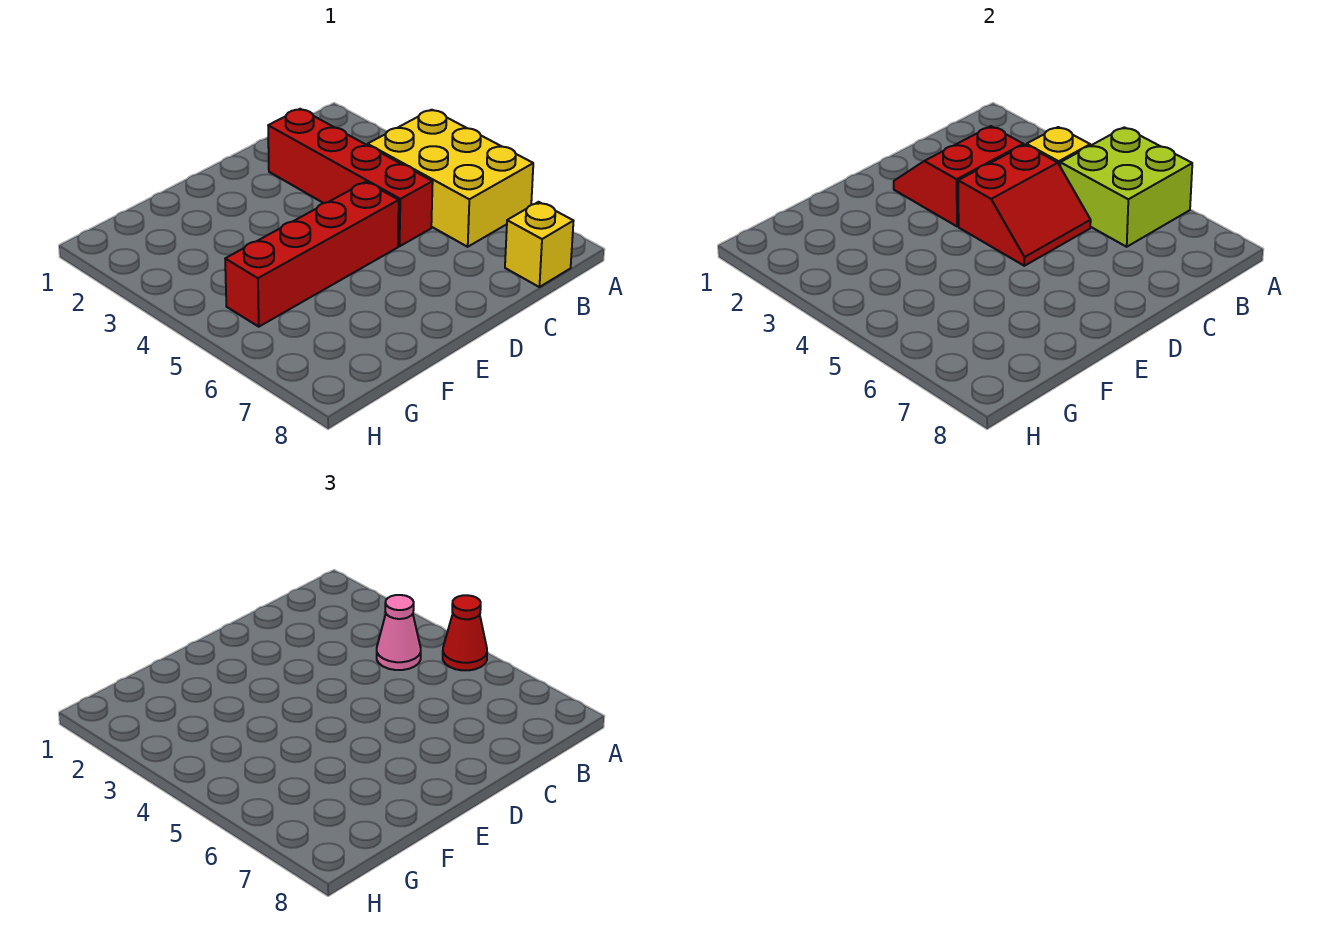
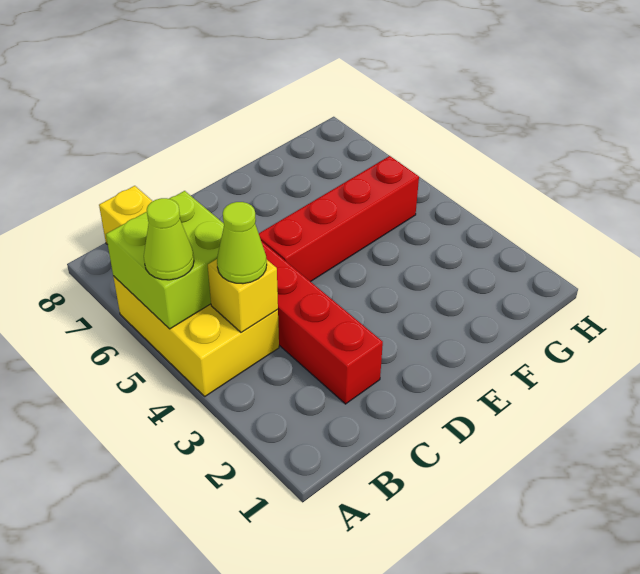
red 1x1 cone [443,595,487,670] -> lime 1x1 cone [144,198,194,280]
pink 1x1 cone [377,595,421,670] -> lime 1x1 cone [217,202,267,284]
red 2x2 slope [894,126,1023,226] -> none
red 2x2 slope [958,145,1091,266] -> none

